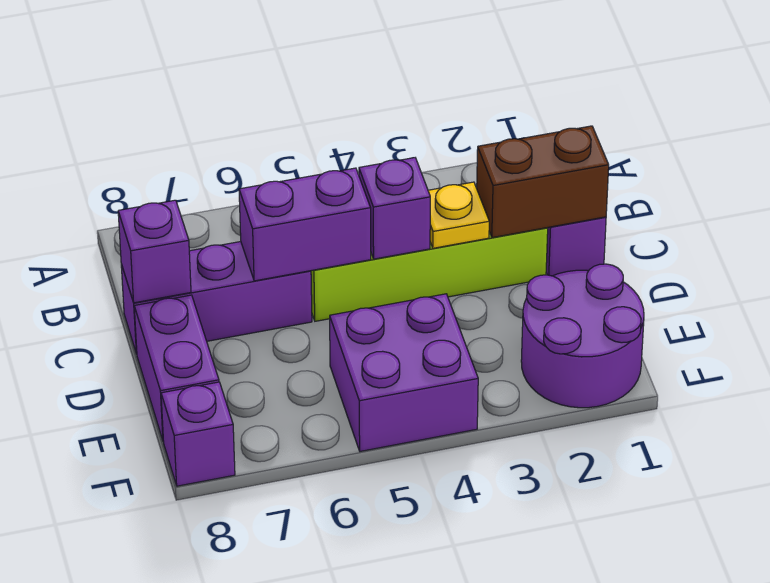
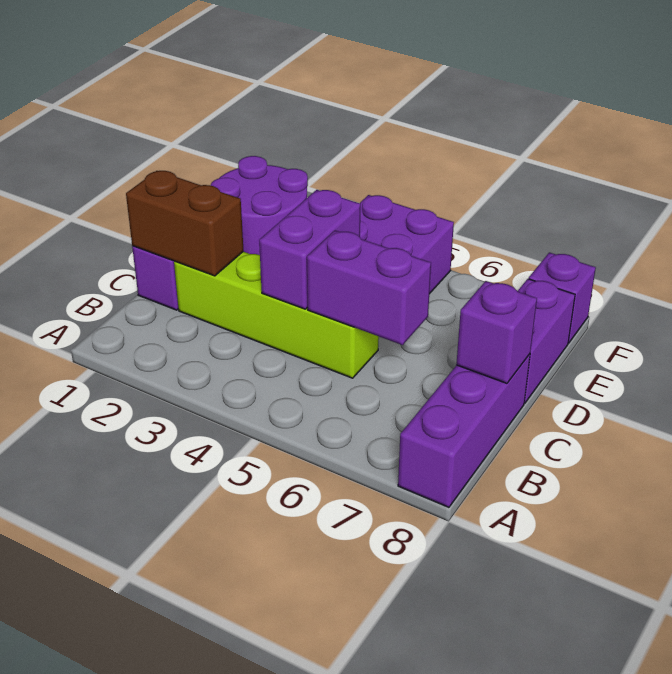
yellow 1x1 plate [428,182,489,248] -> none
purple 1x1 brick [359,158,430,259] -> purple 1x2 brick [259,190,360,309]
purple 1x3 brick [121,242,312,354] -> purple 1x3 brick turned to [398,354,530,507]

